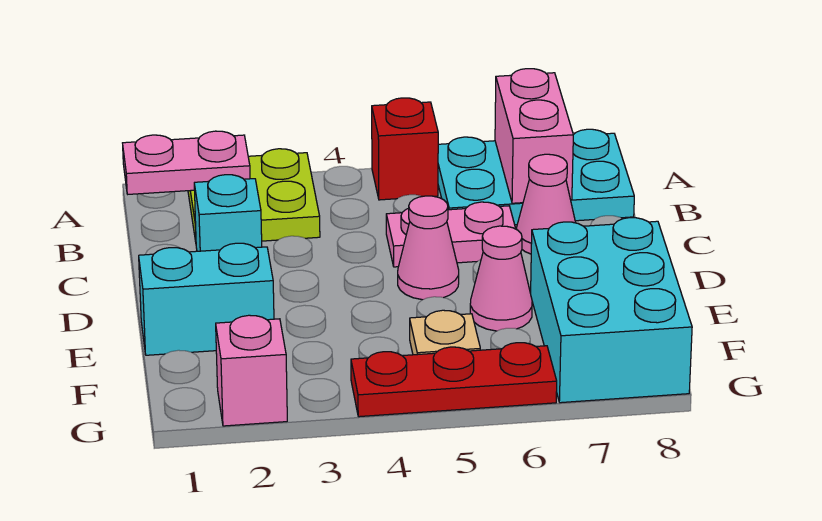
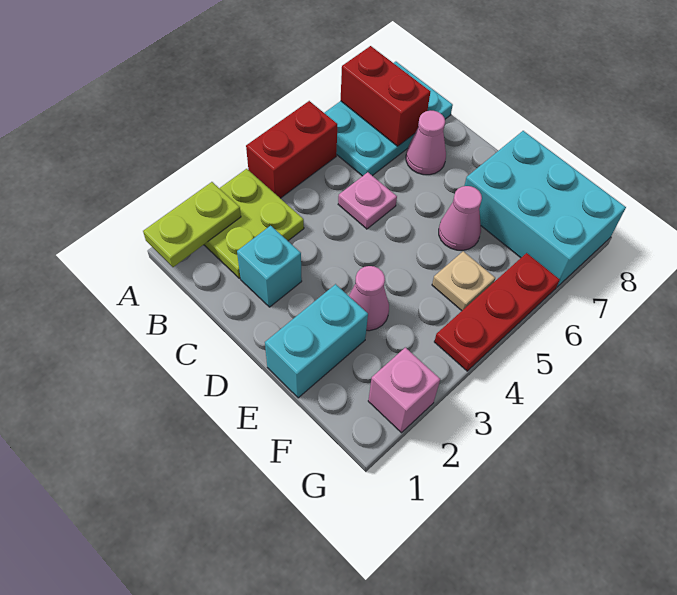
pink 1x2 plate [123,131,250,194] -> lime 1x2 plate [143,182,241,267]
red 1x1 brick [372,98,438,200] -> red 1x2 brick [246,101,337,198]
pink 1x2 brick [495,69,573,203] -> red 1x2 brick [341,46,430,146]
pink 1x2 plate [386,202,516,267] -> pink 1x1 plate [338,172,397,229]
pink 1x1 cone [398,196,459,300] -> pink 1x1 cone moved to [349,266,389,331]

